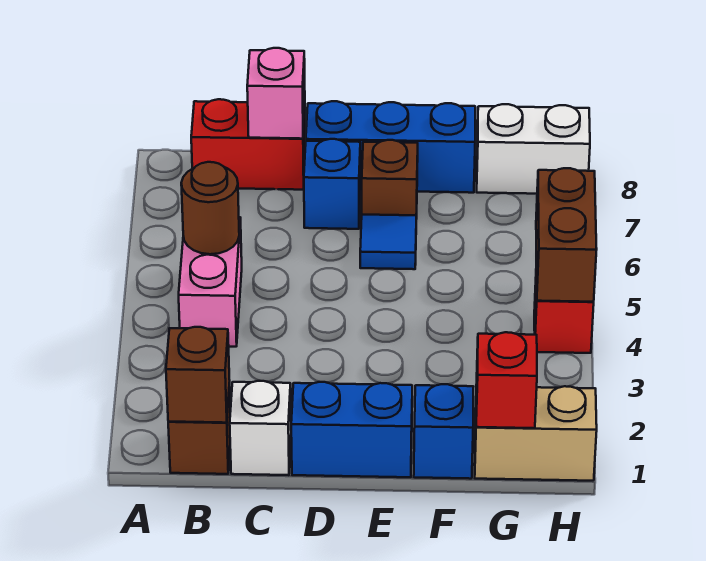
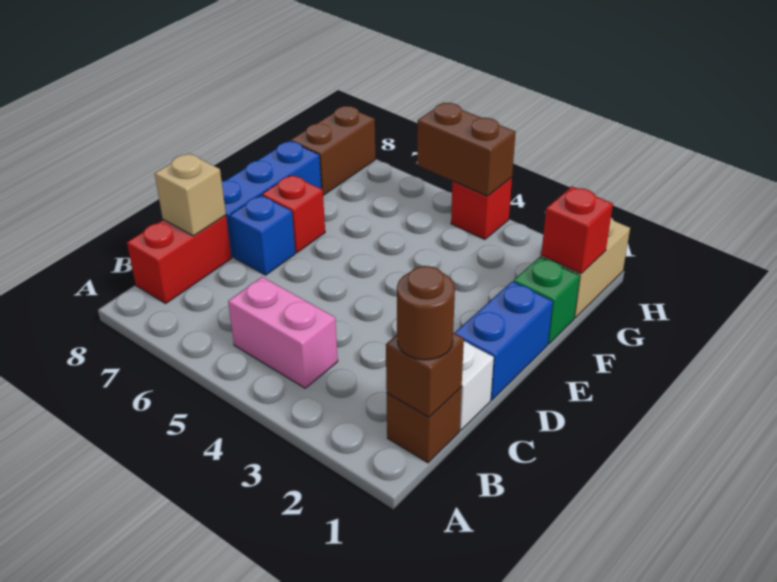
brown 1x1 round brick [181,162,239,254] -> brown 1x1 round brick moved to [397,266,455,360]
pink 1x1 brick [247,48,305,139] -> tan 1x1 brick [155,153,226,236]
blue 1x1 tile [360,215,416,269] -> none
brown 1x1 brick [362,140,418,219] -> red 1x1 brick [262,175,325,253]
blue 1x1 brick [414,384,473,479] -> green 1x1 brick [513,257,580,344]
white 1x2 brick [477,104,590,194] -> brown 1x2 brick [291,106,375,195]

